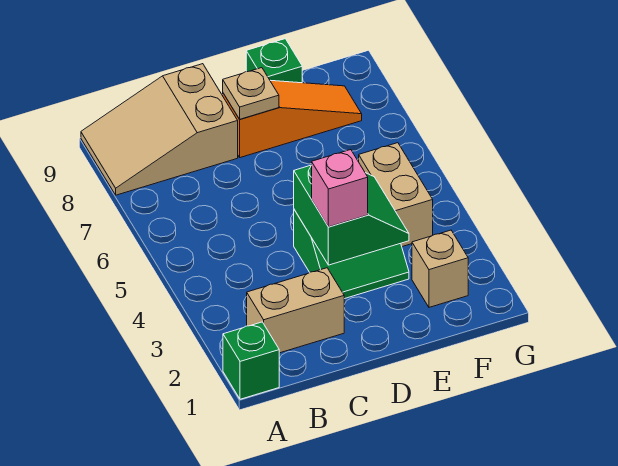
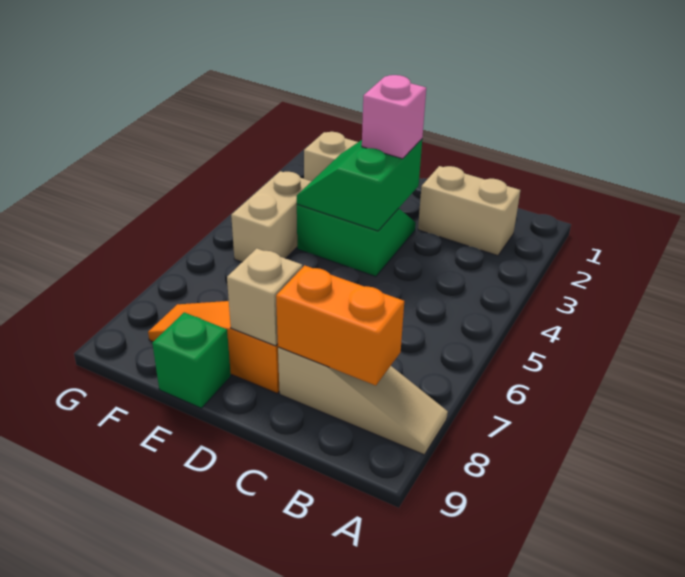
green 1x1 brick [223,322,279,399] -> none
tan 2x3 slope [81,64,238,195] -> tan 1x3 slope [278,347,448,455]
none -> orange 1x2 brick [276,265,404,386]
tan 1x1 plate [223,68,279,119] -> tan 1x1 brick [227,248,302,346]

